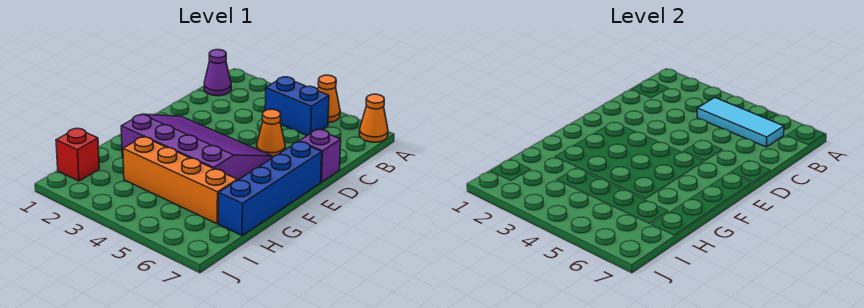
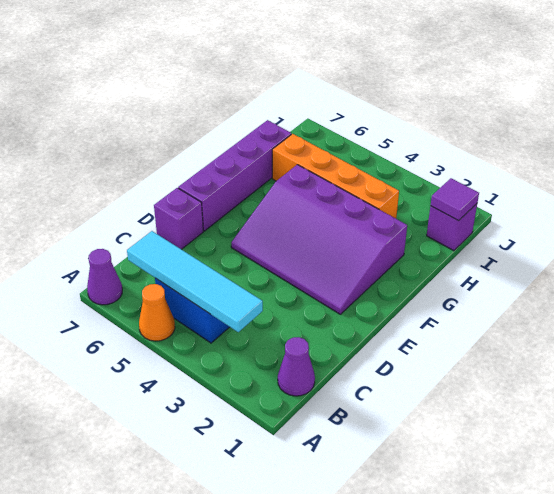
orange 1x1 cone [359,94,388,142] -> purple 1x1 cone [87,249,122,305]
cyan 1x3 tile [697,98,784,147] -> cyan 1x4 tile [127,231,263,332]
orange 1x1 cone [257,109,285,158] -> none
blue 1x4 brick [219,142,322,235] -> purple 1x4 brick [178,120,291,231]
red 1x1 brick [56,129,99,181] -> purple 1x1 brick [427,204,477,251]
none -> purple 1x1 tile [431,178,479,221]

